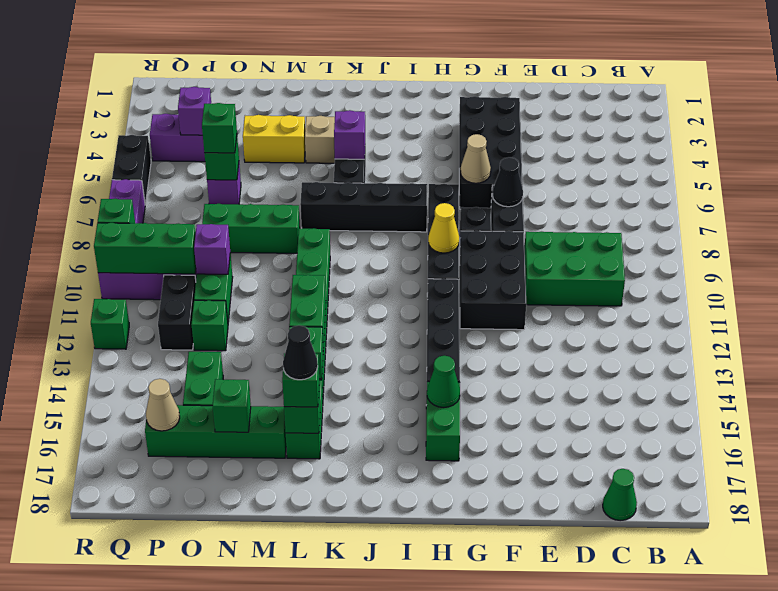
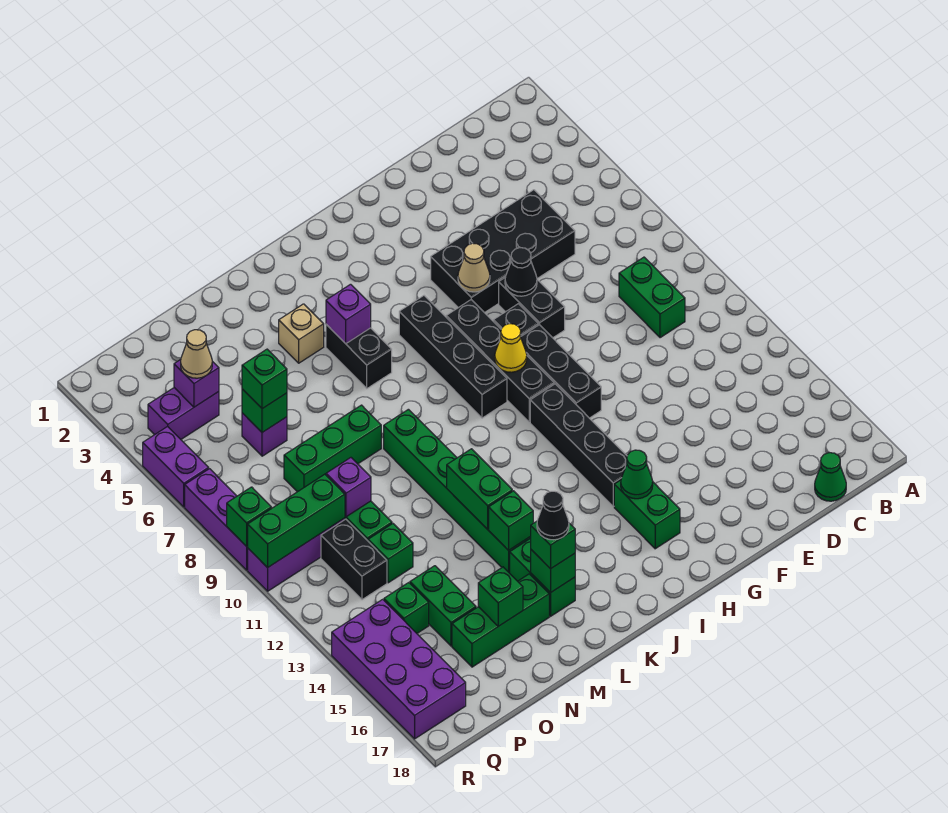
green 2x3 brick [525,232,625,306] -> green 1x2 brick [619,257,685,338]
black 2x4 brick [459,96,522,209] -> black 2x4 brick turned to [431,190,575,313]
black 2x3 brick [460,231,526,330] -> black 1x3 brick [521,325,601,418]
black 1x4 brick [300,182,427,232] -> black 1x4 brick turned to [399,296,507,418]
yellow 1x2 brick [243,115,305,163] -> none
green 1x4 brick [145,405,286,458] -> green 1x3 brick [452,574,549,667]
tan 1x1 cone [146,379,180,431] -> tan 1x1 cone moved to [181,330,212,378]
none -> purple 2x4 brick [332,599,466,739]
black 1x2 brick [112,135,151,204] -> purple 1x2 brick [143,426,209,507]
green 1x1 brick [91,299,129,349] -> green 1x1 brick moved to [384,583,429,633]

